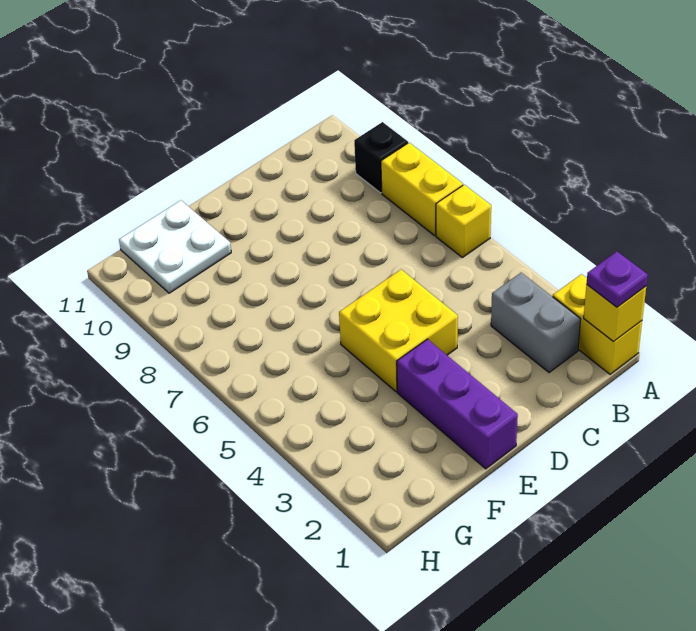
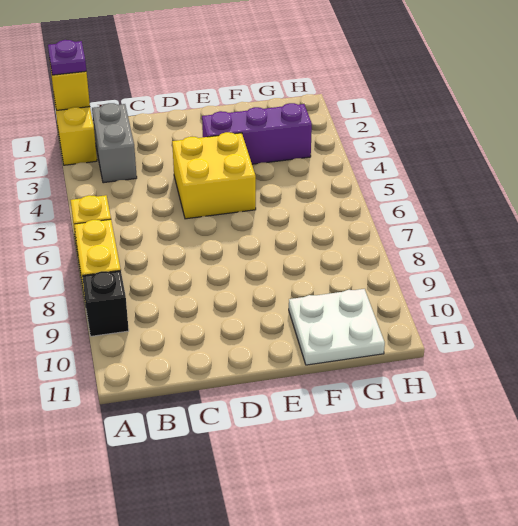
purple 1x3 brick [397,339,518,469] -> purple 1x3 brick turned to [202,103,312,164]

